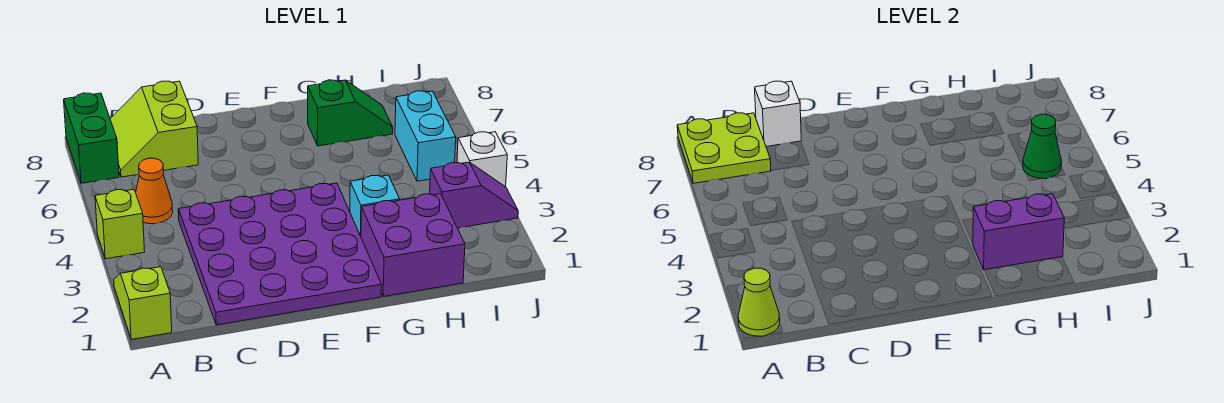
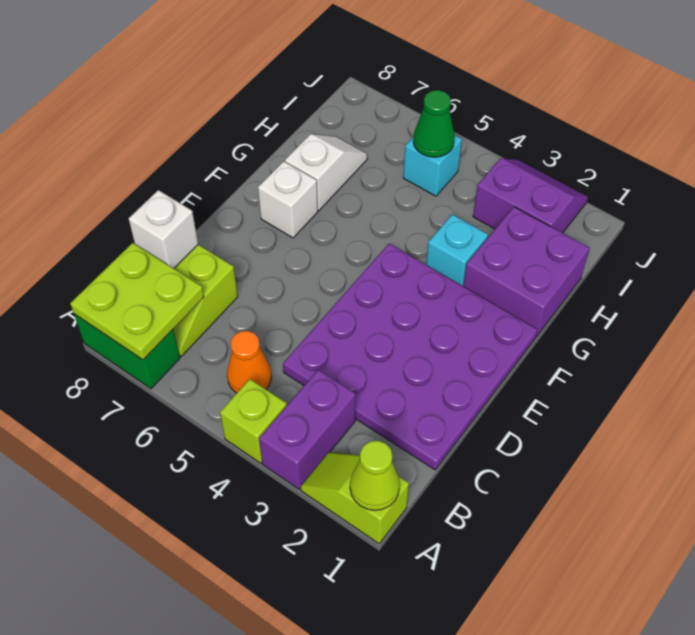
purple 1x2 brick [973,194,1064,270] -> purple 1x2 brick moved to [259,370,356,489]
green 1x2 slope [308,80,393,146] -> white 1x2 slope [285,134,367,211]
purple 1x2 slope [430,162,518,228] -> purple 2x2 slope [473,158,588,233]
cyan 1x2 brick [395,91,456,181] -> cyan 1x1 brick [403,135,462,196]
white 1x1 brick [457,132,507,187] -> white 1x1 brick moved to [258,161,318,238]

